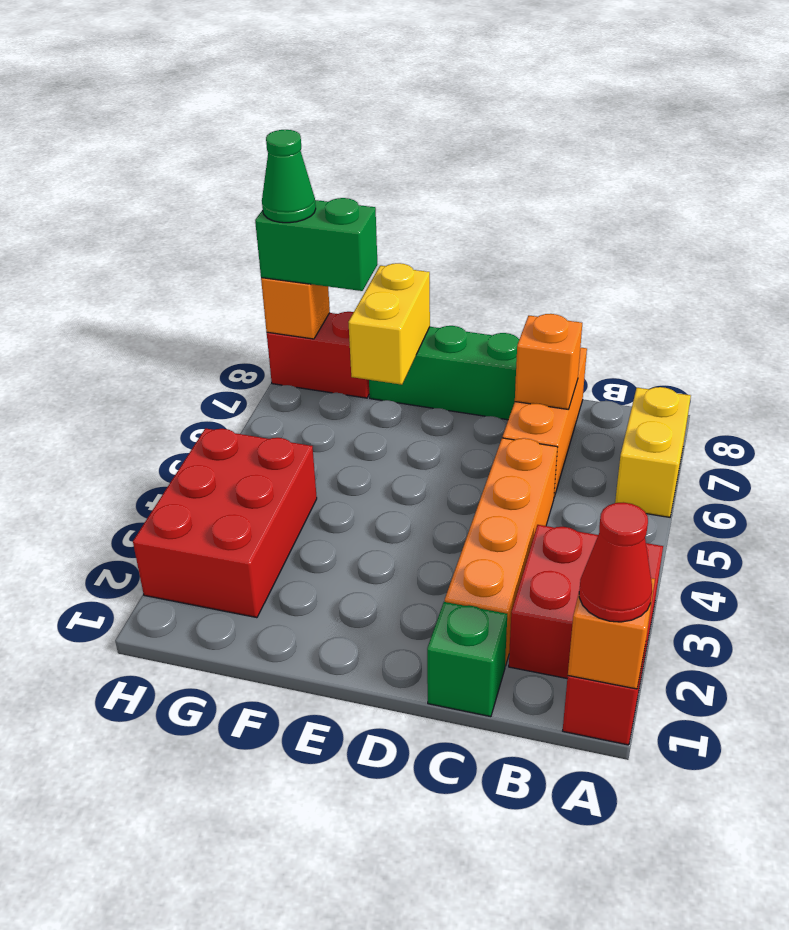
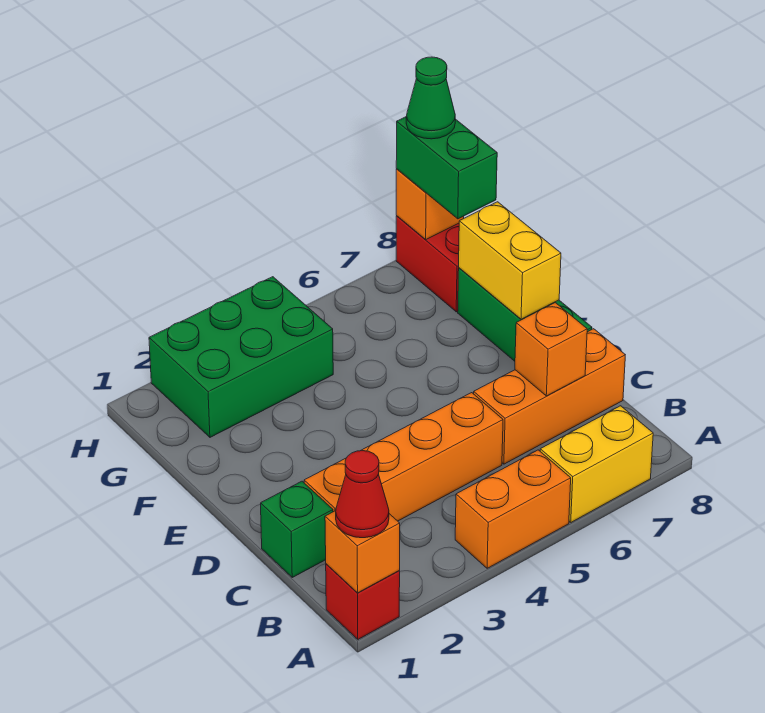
red 2x2 brick [509,525,663,687] -> none
none -> orange 1x2 brick [455,450,571,568]
yellow 1x2 brick [348,263,430,385] -> yellow 1x2 brick turned to [459,202,561,319]
red 2x3 brick [133,428,317,618] -> green 2x3 brick [149,277,333,437]

